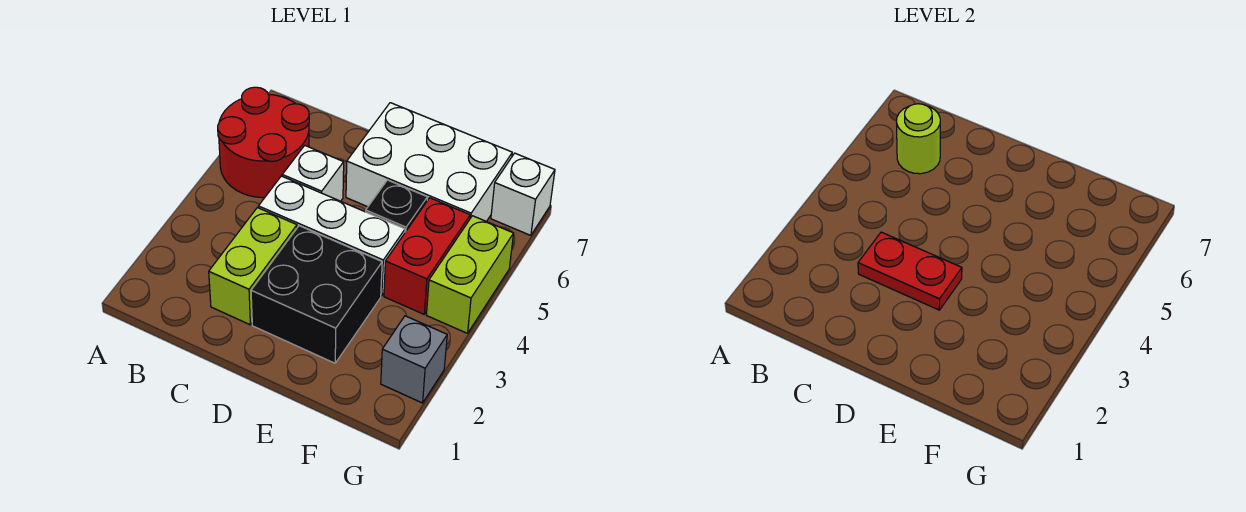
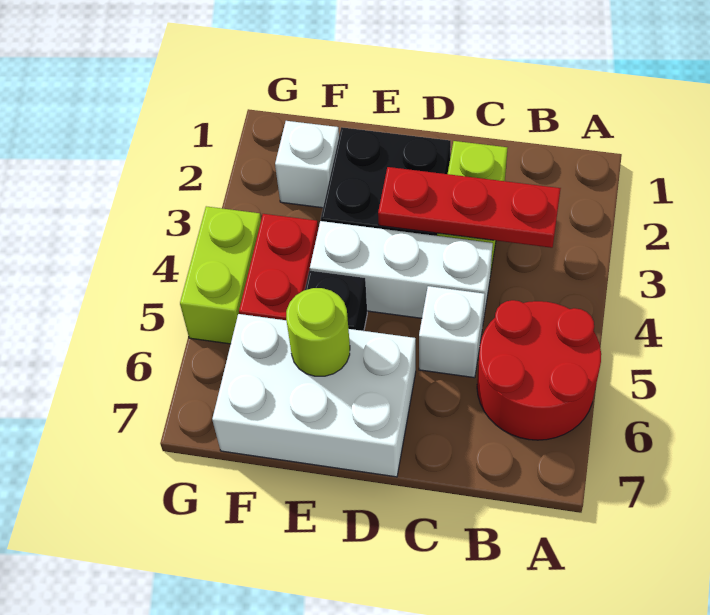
lime 1x1 round brick [897,104,940,174] -> lime 1x1 round brick moved to [286,288,350,376]
red 1x2 plate [858,232,962,310] -> red 1x3 plate [378,167,561,248]
grey 1x1 brick [381,316,447,403] -> none
white 1x1 brick [491,153,555,235] -> white 1x1 brick moved to [275,121,339,208]

